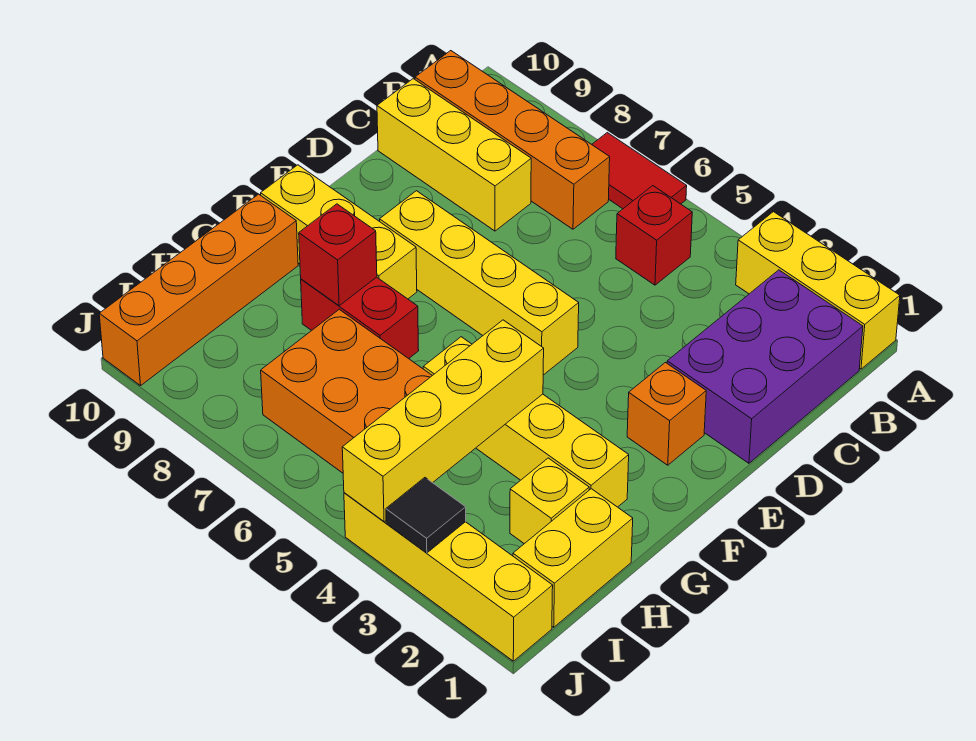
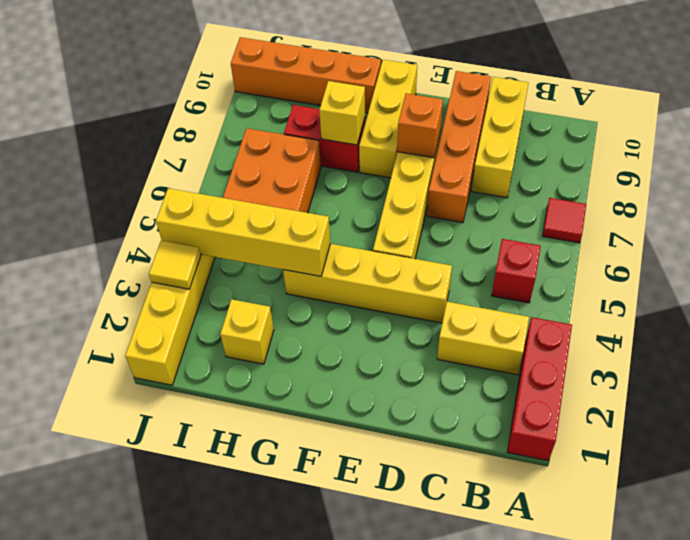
yellow 1x3 brick [736,212,900,369] -> red 1x3 brick [507,317,572,461]
red 1x2 tile [592,133,687,209] -> red 1x1 tile [543,198,586,243]
purple 2x3 brick [667,270,863,463] -> none
orange 1x4 brick [415,51,610,229] -> orange 1x4 brick moved to [427,71,491,223]
orange 1x1 brick [627,363,706,465] -> orange 1x1 brick moved to [397,93,443,158]
yellow 1x4 brick [423,337,629,507] -> yellow 1x4 brick turned to [283,244,452,323]
red 1x2 brick [301,277,419,359] -> red 1x2 brick turned to [284,105,365,172]
red 1x1 brick [299,204,377,306] -> yellow 1x1 brick [319,81,365,145]
yellow 1x2 brick [513,489,633,627] -> yellow 1x2 brick moved to [437,302,529,375]
black 1x1 tile [386,478,466,553] -> yellow 1x1 tile [149,241,201,289]

